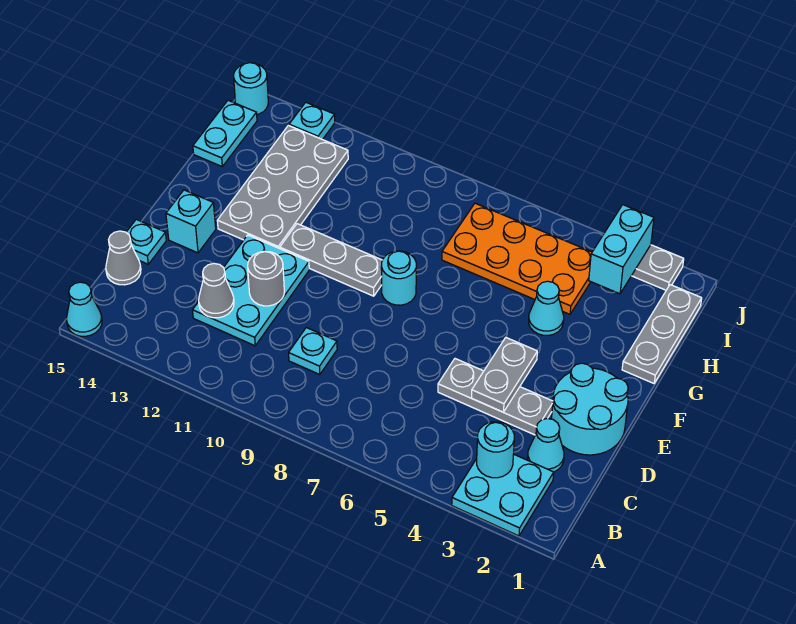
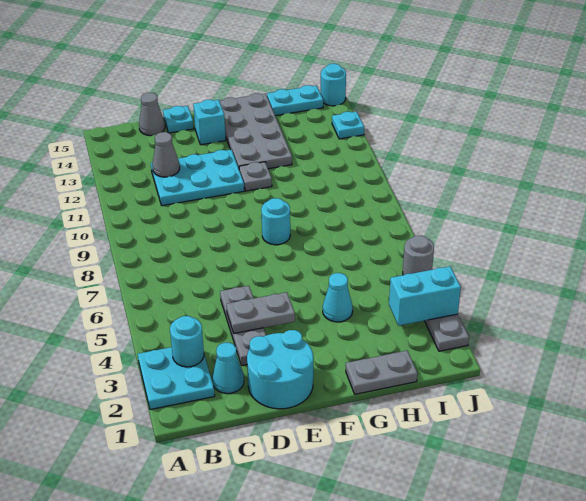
cyan 1x1 cone [66,282,102,336] -> none
cyan 1x1 plate [289,328,337,375] -> none
grey 1x1 round brick [248,251,284,306] -> grey 1x1 round brick moved to [403,236,434,275]
grey 1x3 plate [280,224,382,296] -> grey 1x1 plate [239,162,272,191]
grey 2x4 plate [217,125,348,249] -> grey 2x4 plate turned to [220,93,292,169]
grey 1x3 plate [622,285,702,383] -> grey 1x2 plate [346,351,418,394]
orange 2x4 plate [442,203,592,314] -> none

